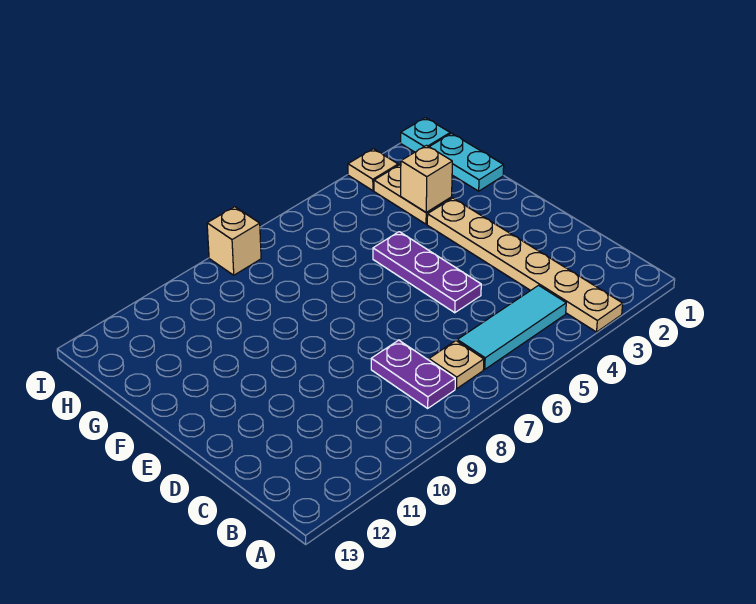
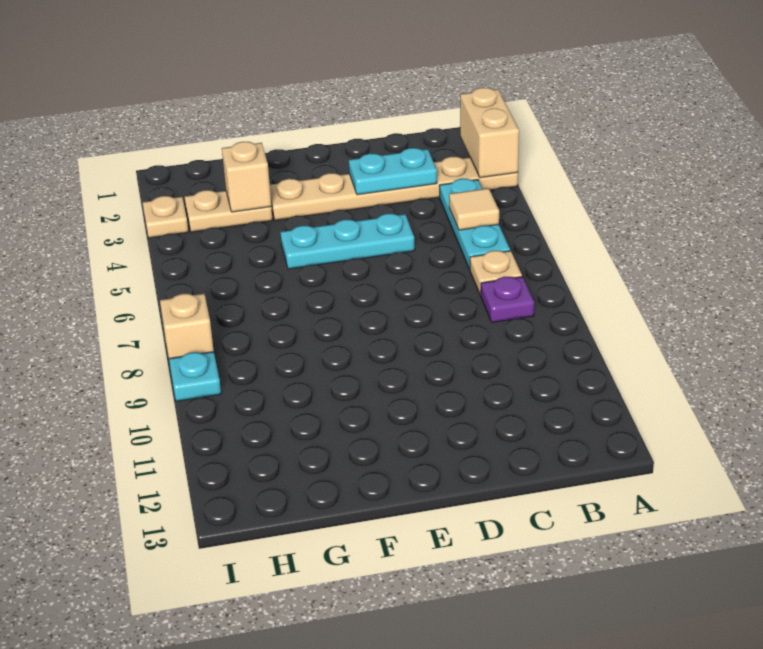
none -> tan 1x2 brick [460,88,519,178]
cyan 1x3 tile [457,285,566,369] -> cyan 1x3 plate [439,179,510,269]
none -> tan 1x1 tile [449,188,499,230]
purple 1x2 plate [371,340,455,408] -> purple 1x1 plate [481,277,534,322]
purple 1x3 plate [373,232,481,313] -> cyan 1x3 plate [280,214,415,269]
cyan 1x2 plate [430,133,504,191] -> cyan 1x2 plate moved to [349,148,437,195]
cyan 1x1 plate [401,118,450,152] -> cyan 1x1 plate moved to [169,352,221,401]

